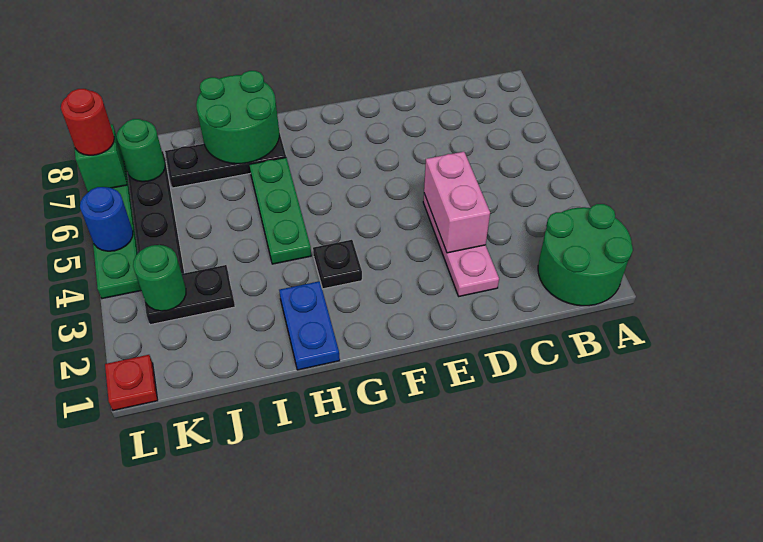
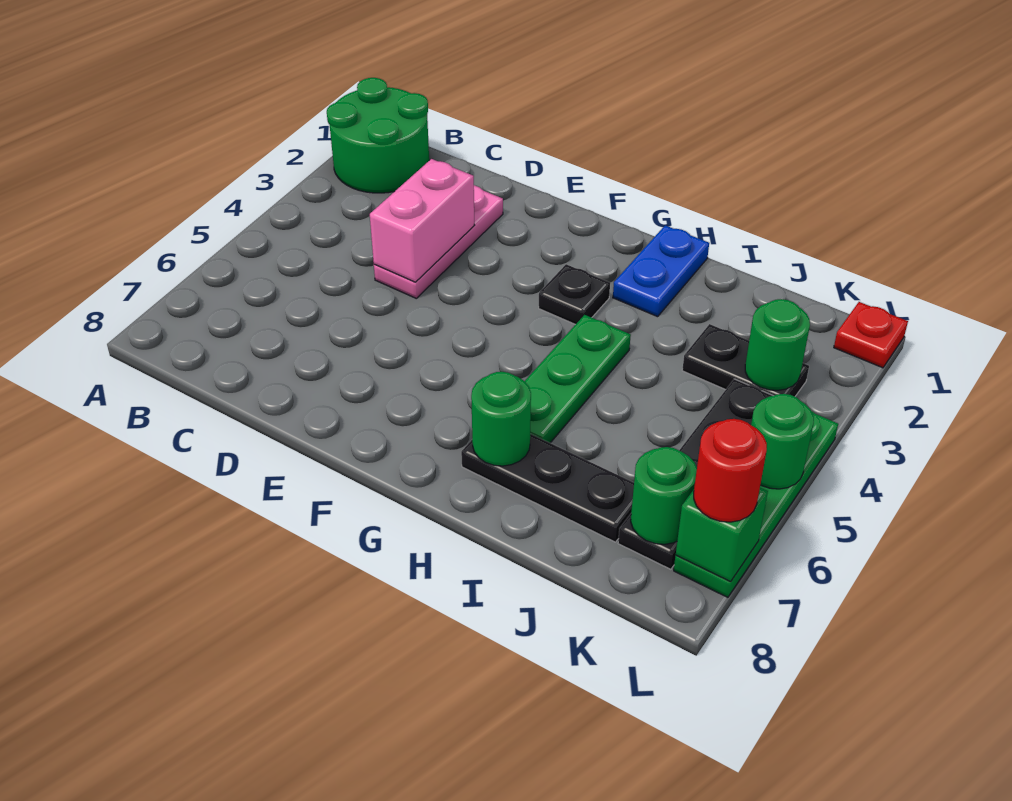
green 2x2 round brick [196,71,279,164] -> green 1x1 round brick [471,372,531,466]
blue 1x1 round brick [80,187,133,251] -> green 1x1 round brick [751,394,814,489]

